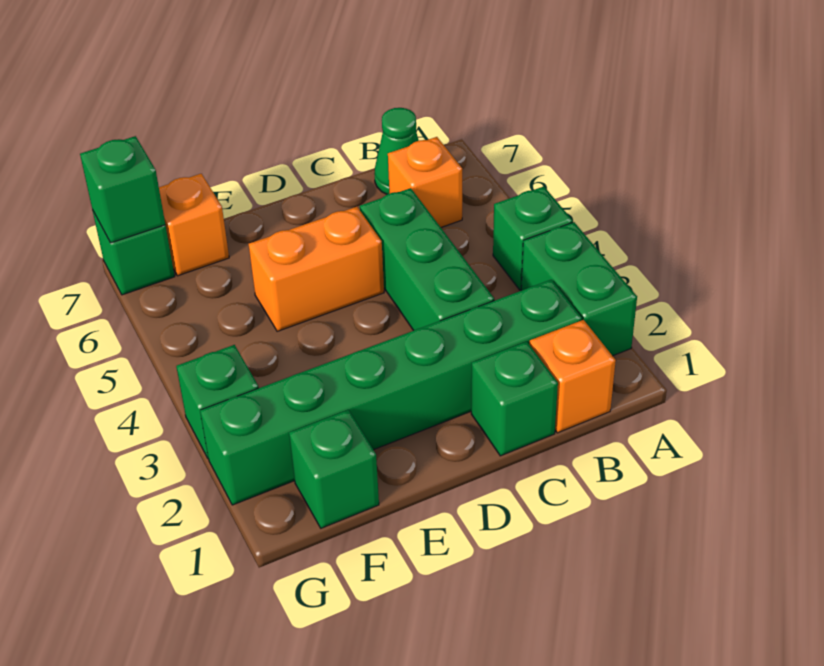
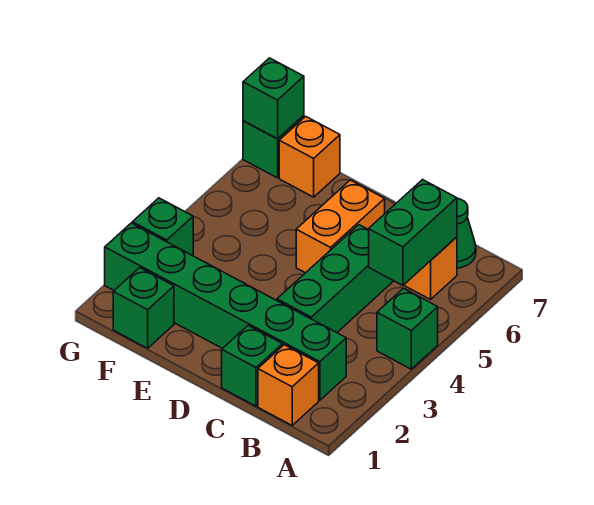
green 1x2 brick [521,222,637,356] -> green 1x2 brick moved to [369,180,457,286]
orange 1x2 brick [249,207,384,331] -> orange 1x2 brick turned to [296,180,385,273]

